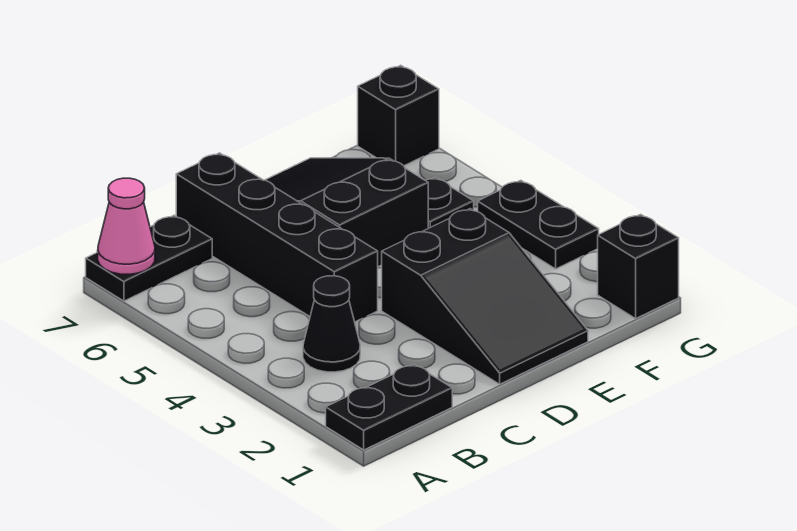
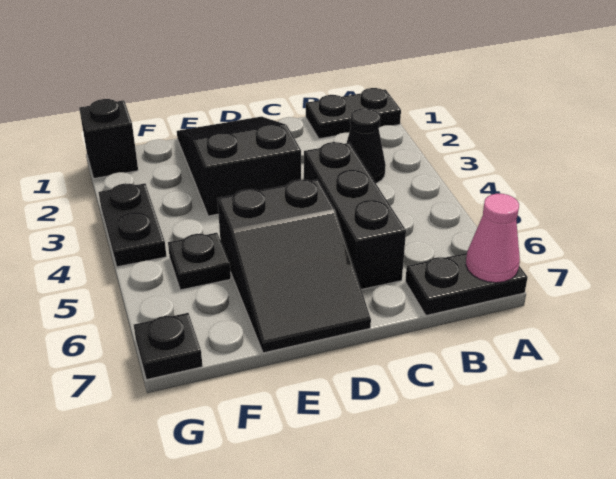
black 1x4 brick [176,153,378,322] -> black 1x3 brick [304,142,406,290]
black 1x1 brick [358,65,439,166] -> black 1x1 plate [134,313,203,380]

